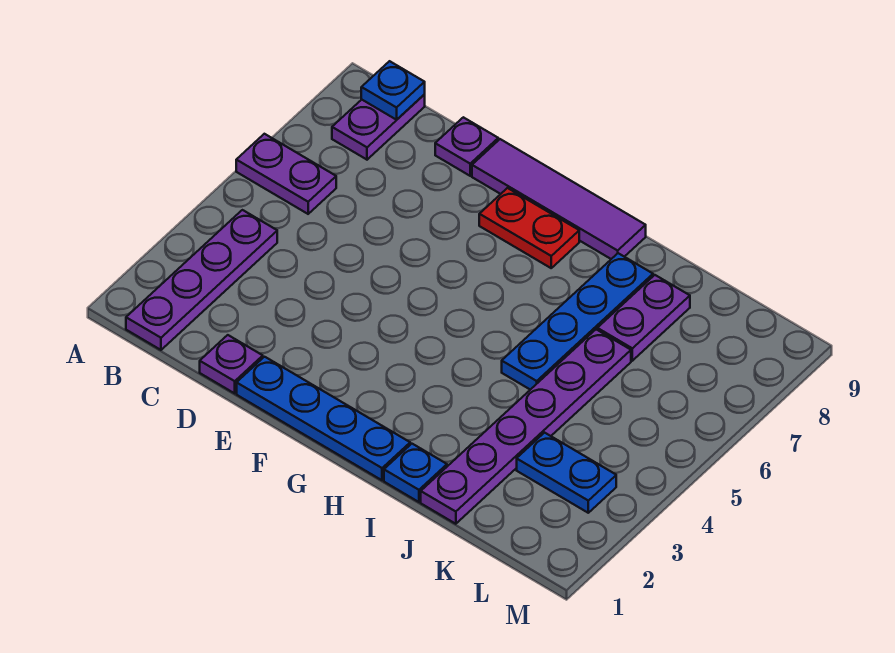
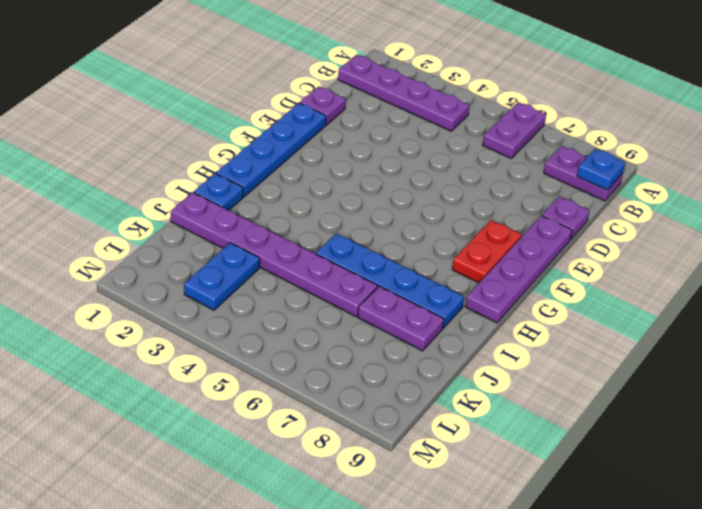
purple 1x4 tile [472,139,646,259] -> purple 1x4 plate [465,216,572,323]

